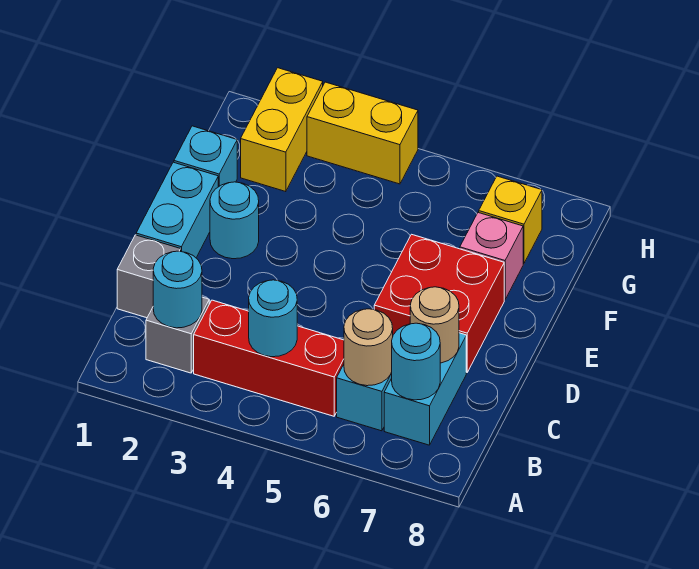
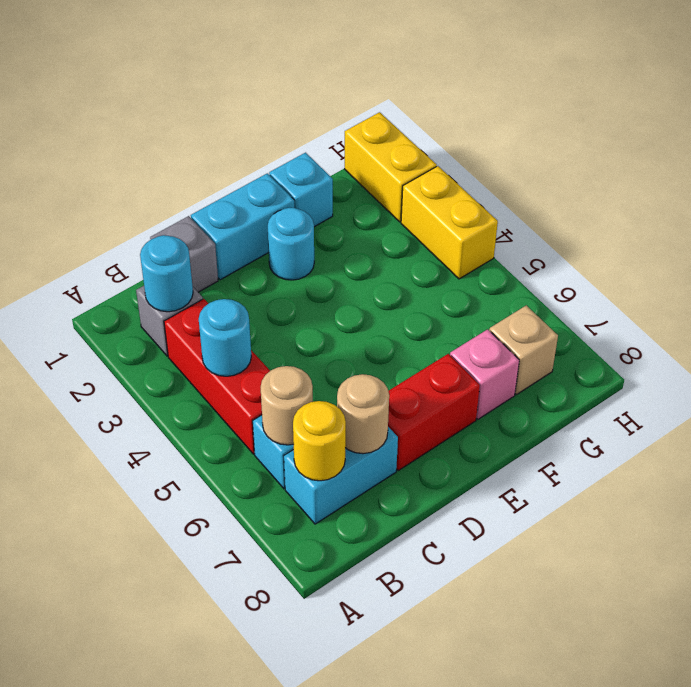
cyan 1x1 round brick [392,323,440,400] -> yellow 1x1 round brick [293,401,346,481]
red 2x2 brick [374,234,504,372] -> red 1x2 brick [388,354,480,471]
yellow 1x2 brick [241,68,323,192] -> yellow 1x2 brick turned to [345,112,436,222]
yellow 1x1 brick [479,176,542,264] -> tan 1x1 brick [489,305,558,395]

